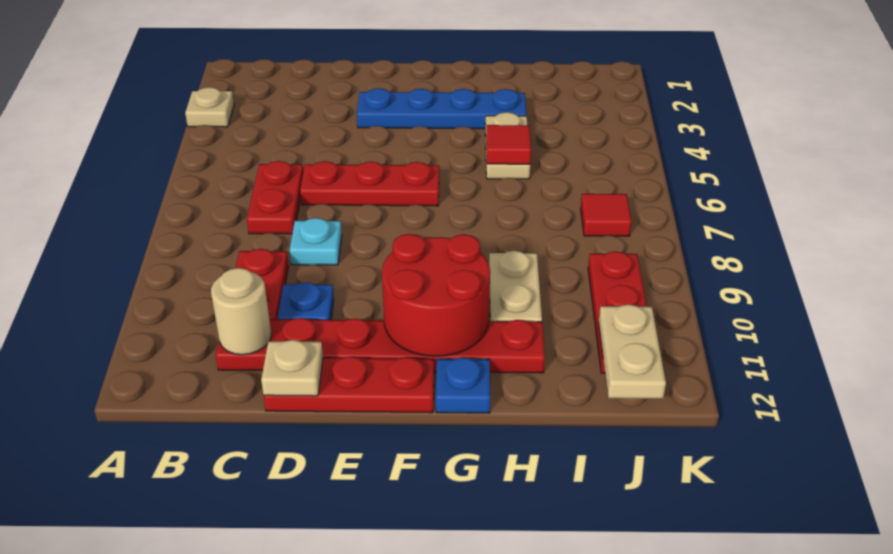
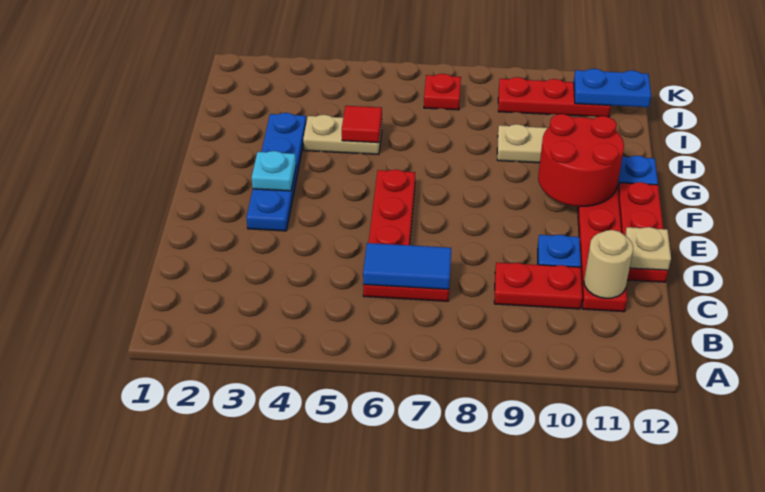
tan 1x1 plate [185,87,234,127] -> none
none -> blue 1x2 tile [363,243,451,289]
cyan 1x1 plate [290,218,342,265] -> cyan 1x1 plate moved to [252,151,296,191]
red 1x1 tile [581,194,632,236] -> red 1x1 plate [424,74,461,110]
tan 1x2 plate [599,304,666,399] -> blue 1x2 plate [574,69,651,107]

